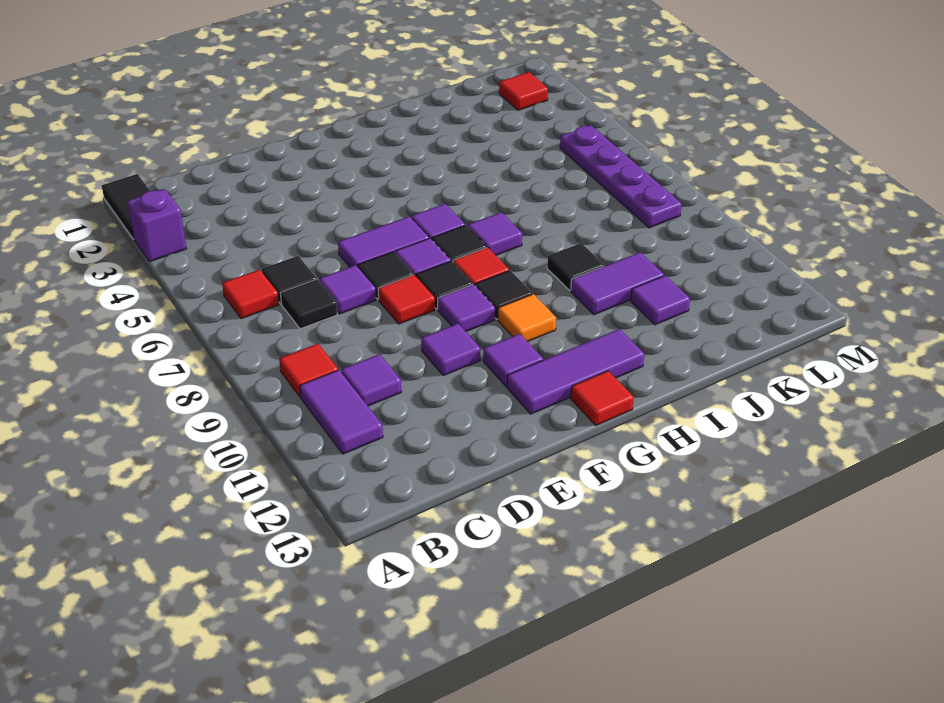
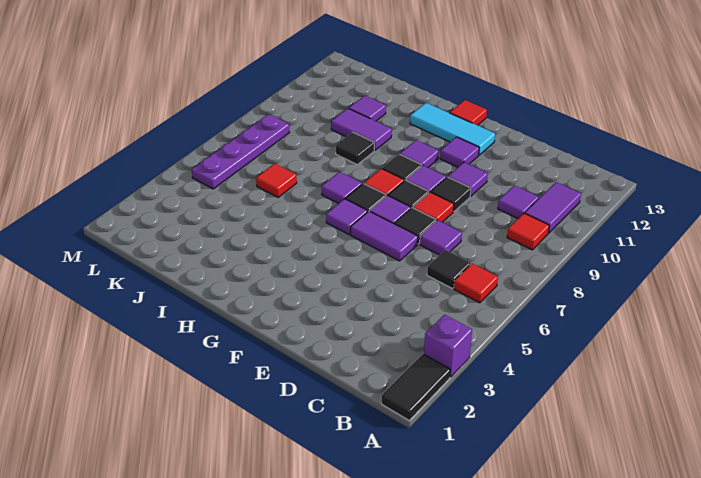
black 1x1 tile [280,279,337,329] -> black 1x1 tile moved to [431,177,471,212]
purple 1x3 tile [507,329,644,414] -> cyan 1x3 tile [410,103,495,155]
orange 1x1 tile [498,294,556,342] -> purple 1x1 tile [400,140,439,167]
red 1x1 tile [499,72,548,110] -> red 1x1 tile moved to [256,164,297,197]

